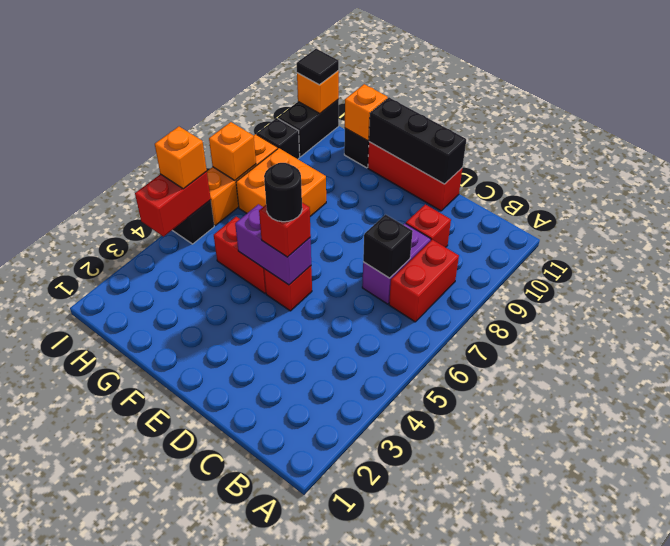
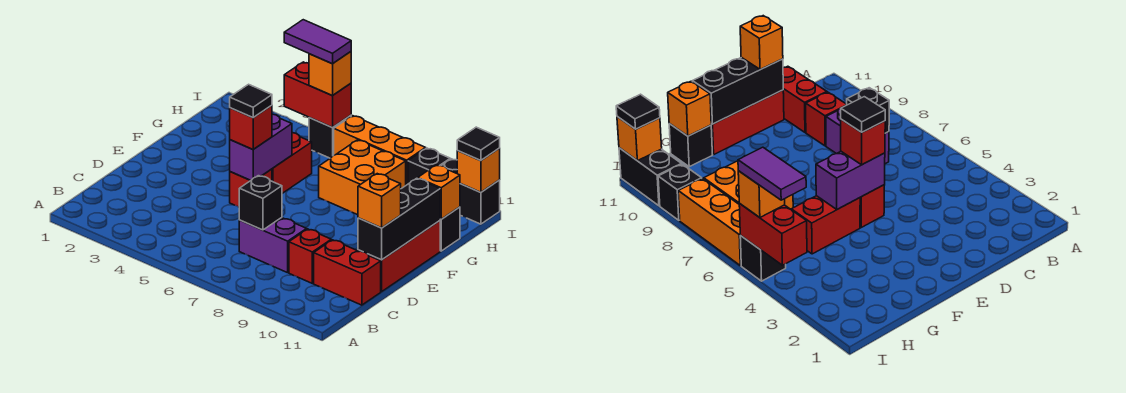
red 1x2 brick [389,240,459,322] -> red 1x2 brick moved to [314,240,381,305]
black 1x1 round brick [264,163,302,222] -> black 1x1 tile [230,84,272,118]
none -> purple 1x2 tile [284,20,351,64]
orange 1x1 brick [209,122,256,180] -> orange 1x1 brick moved to [358,174,401,228]

